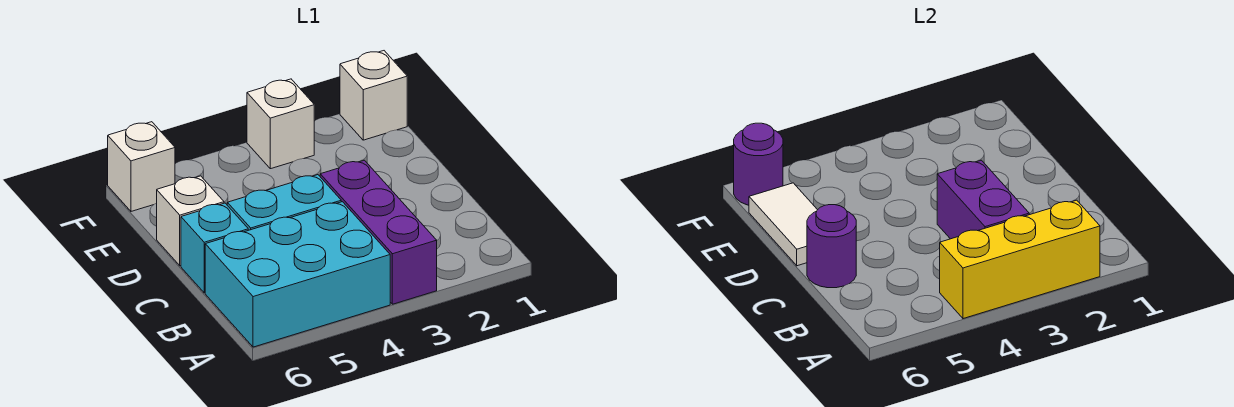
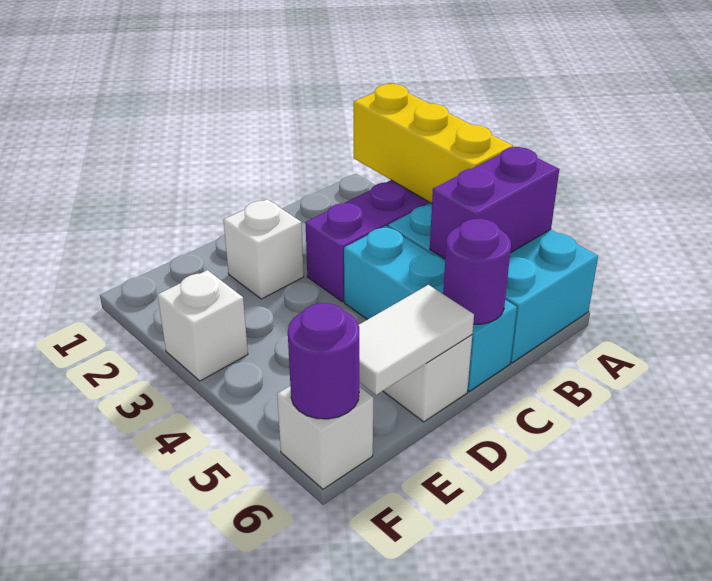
purple 1x2 brick [937,160,1029,239] -> purple 1x2 brick moved to [430,147,559,259]
white 1x1 brick [340,51,407,140] -> white 1x1 brick moved to [224,199,304,299]

